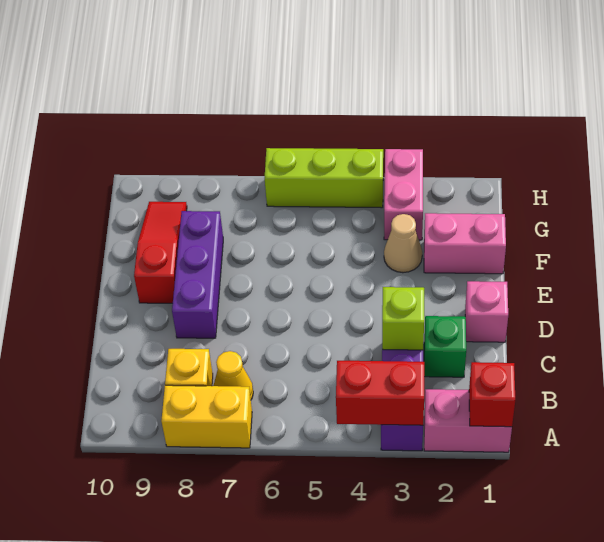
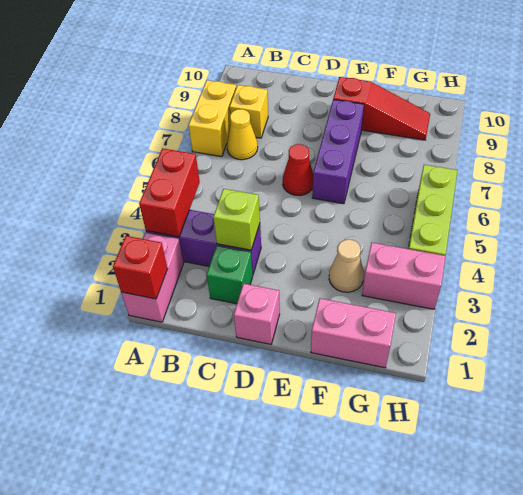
none -> red 1x1 cone [283,144,313,196]
purple 1x3 brick [172,211,223,338] -> purple 1x3 brick turned to [312,99,364,204]
pink 1x2 brick [424,213,506,274] -> pink 1x2 brick turned to [311,298,396,368]

